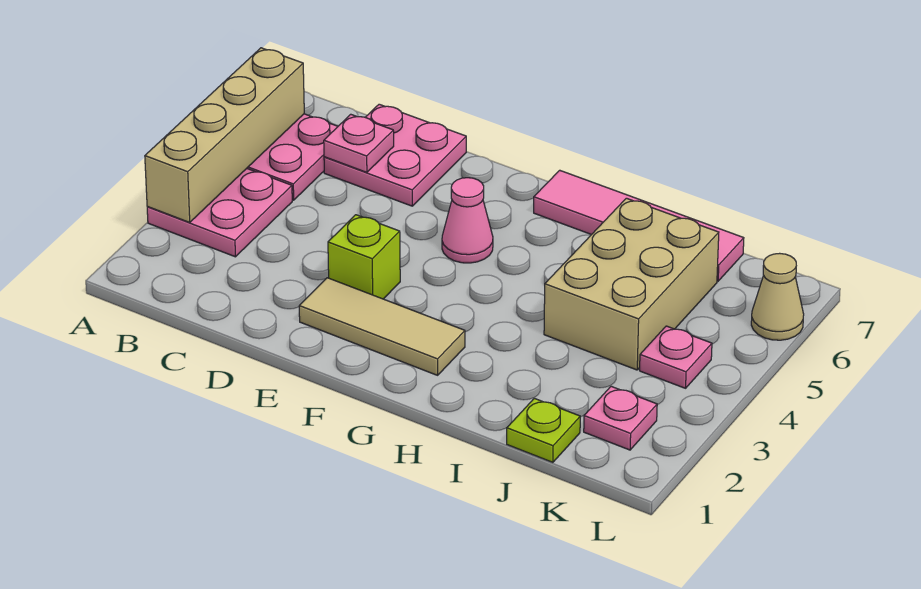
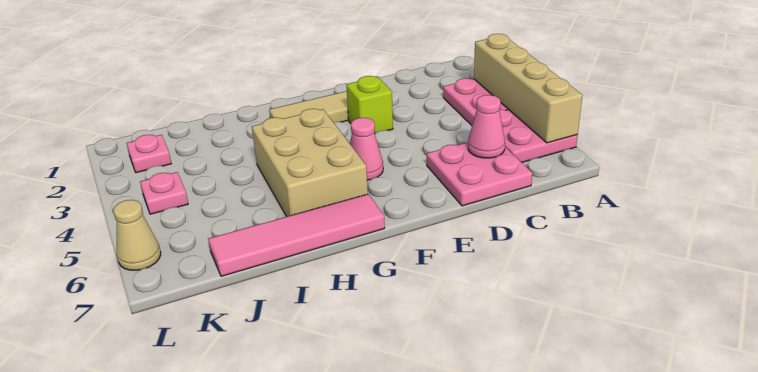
pink 1x1 plate [324,114,394,172] -> pink 1x1 cone [468,95,505,158]
tan 2x3 brick [544,198,719,370] -> tan 2x3 brick moved to [252,109,368,217]
lime 1x1 plate [507,398,580,462] -> none

